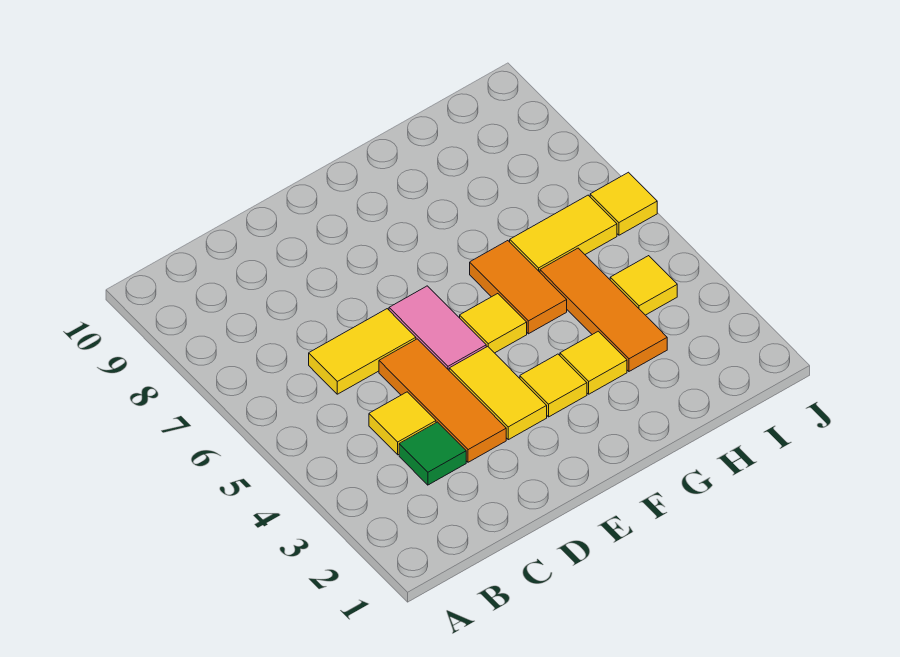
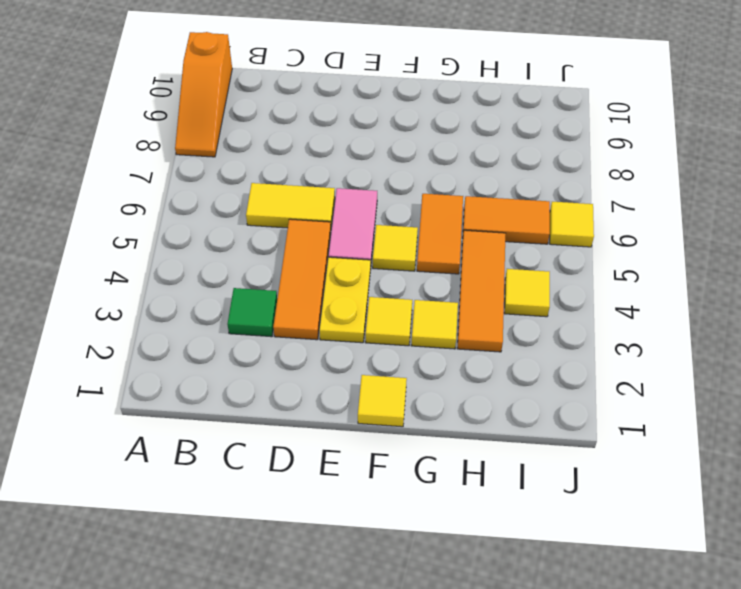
none -> orange 1x3 slope [175,32,232,157]
yellow 1x1 tile [369,392,436,455] -> yellow 1x1 tile moved to [358,375,407,427]
yellow 1x2 tile [449,346,547,440] -> yellow 1x2 plate [319,257,371,343]
yellow 1x2 tile [510,195,617,272] -> orange 1x2 tile [463,196,550,244]

